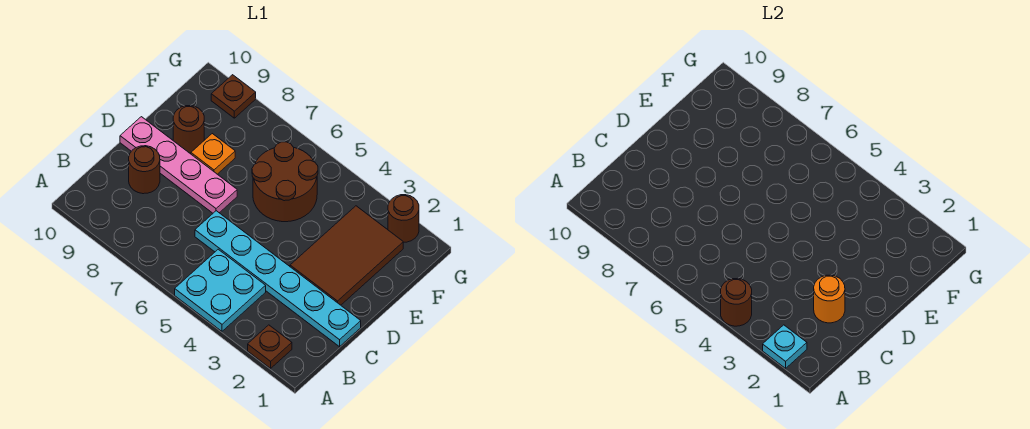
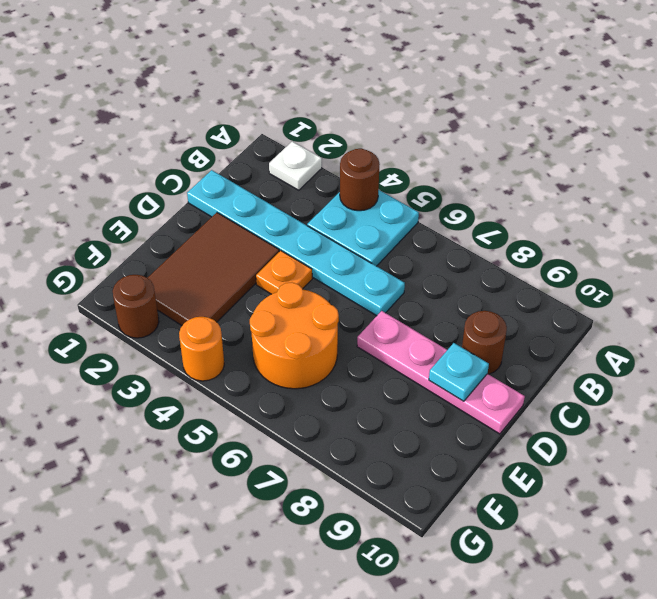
brown 1x1 plate [248,325,292,368] -> white 1x1 plate [269,141,322,190]
cyan 1x1 plate [763,325,807,368] -> cyan 1x1 plate moved to [429,343,489,401]
orange 1x1 round brick [814,275,845,323] -> orange 1x1 round brick moved to [179,317,224,381]
brown 2x2 round brick [252,142,318,222] -> orange 2x2 round brick [250,283,339,389]
orange 1x1 plate [191,134,235,174] -> orange 1x1 plate moved to [256,251,312,294]
brown 1x1 round brick [173,106,204,153] -> none
brown 1x1 plate [211,75,256,118] -> none

